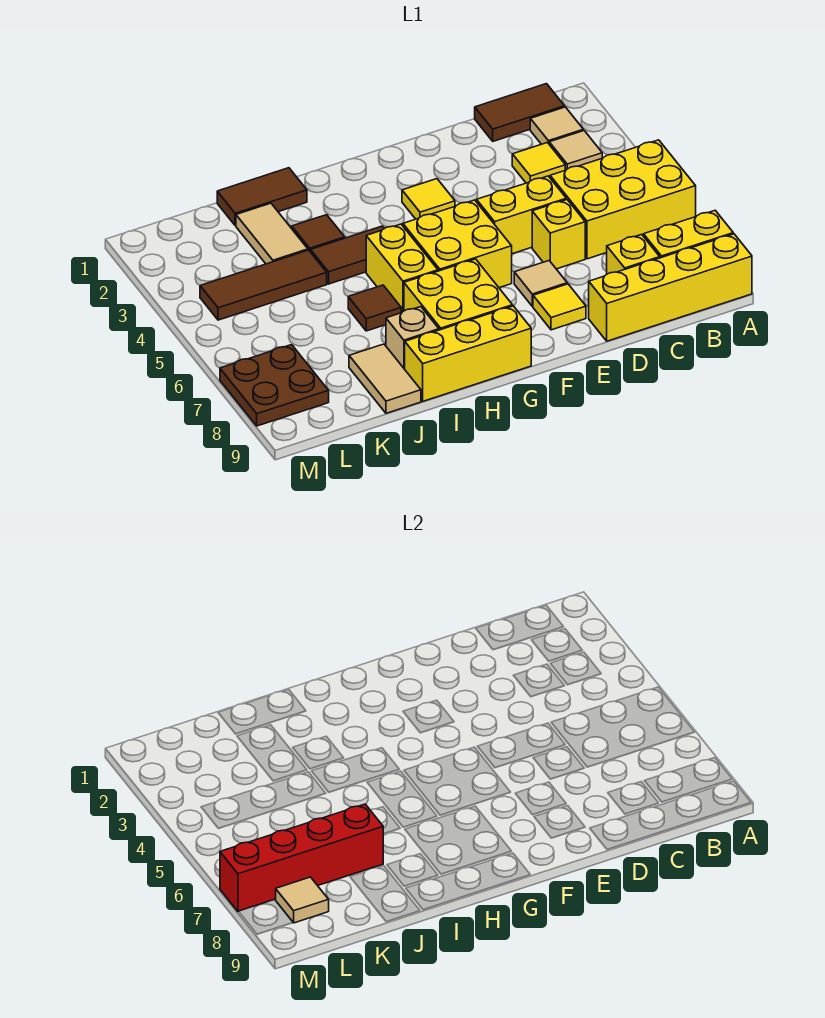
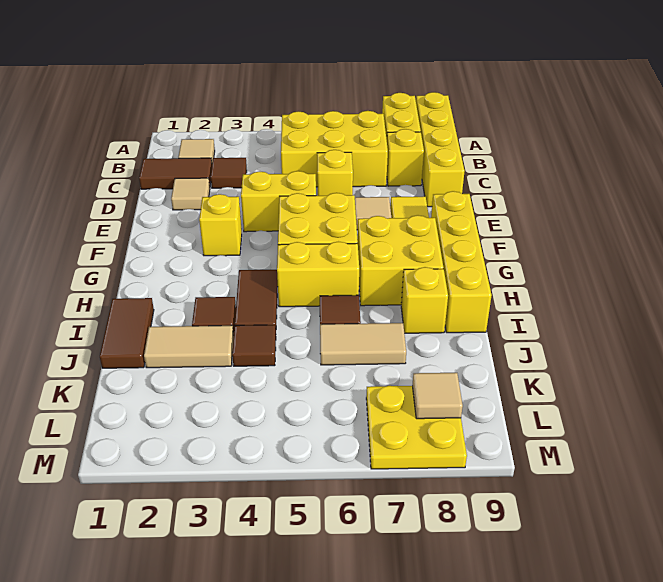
yellow 2x3 brick [550,140,696,259] -> yellow 2x3 brick turned to [281,111,388,187]
brown 1x2 tile [475,84,565,141] -> brown 1x2 tile turned to [139,158,212,189]
tan 1x1 tile [549,131,602,170] -> tan 1x1 tile moved to [171,178,210,210]
yellow 1x1 tile [512,143,565,183] -> brown 1x1 tile [211,158,247,188]
yellow 1x2 brick [477,176,566,254] -> yellow 1x2 brick turned to [241,171,316,232]
yellow 1x1 tile [402,179,455,219] -> yellow 1x1 brick [199,194,242,256]
yellow 1x3 brick [405,306,531,401] -> yellow 1x4 brick [431,191,492,333]
tan 1x1 brick [386,307,439,369] -> yellow 1x1 brick [401,267,448,333]
brown 1x3 tile [200,250,327,320] -> brown 1x1 tile [232,325,276,366]
red 1x4 brick [220,804,383,912] -> none
tan 1x2 tile [349,344,421,413] -> tan 1x2 tile moved to [320,323,406,365]
brown 2x2 plate [220,345,329,426] -> yellow 2x2 plate [366,386,467,469]

